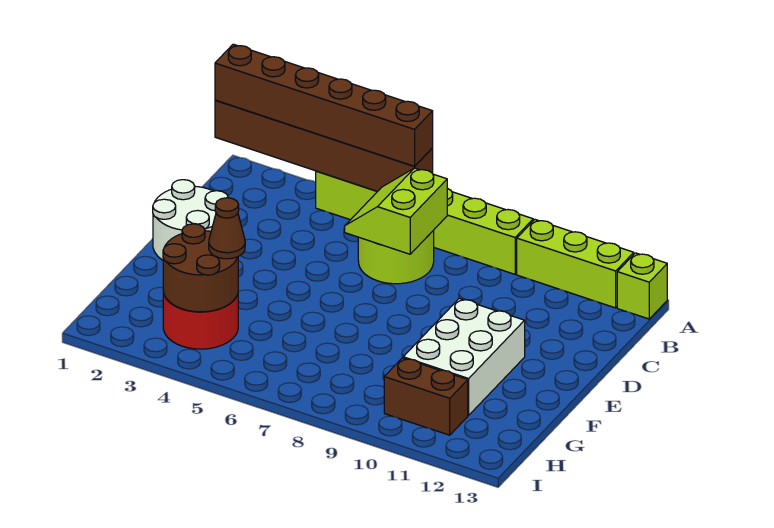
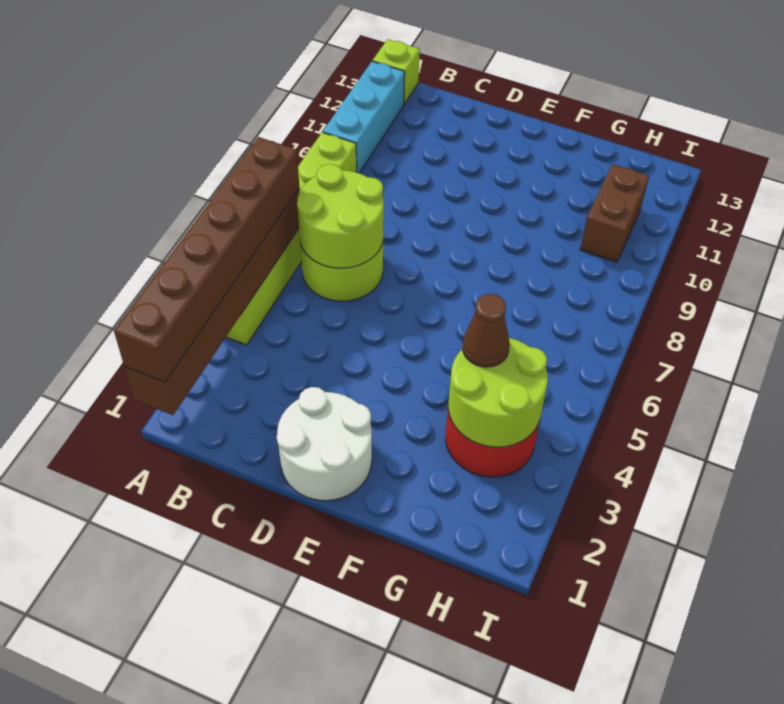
lime 1x3 brick [517,220,634,308] -> cyan 1x3 brick [323,61,405,173]
lime 2x2 slope [345,168,447,254] -> lime 2x2 round brick [297,164,384,268]
white 2x3 brick [403,299,525,415] -> none
brown 2x2 round brick [163,224,238,312] -> lime 2x2 round brick [448,338,548,447]

